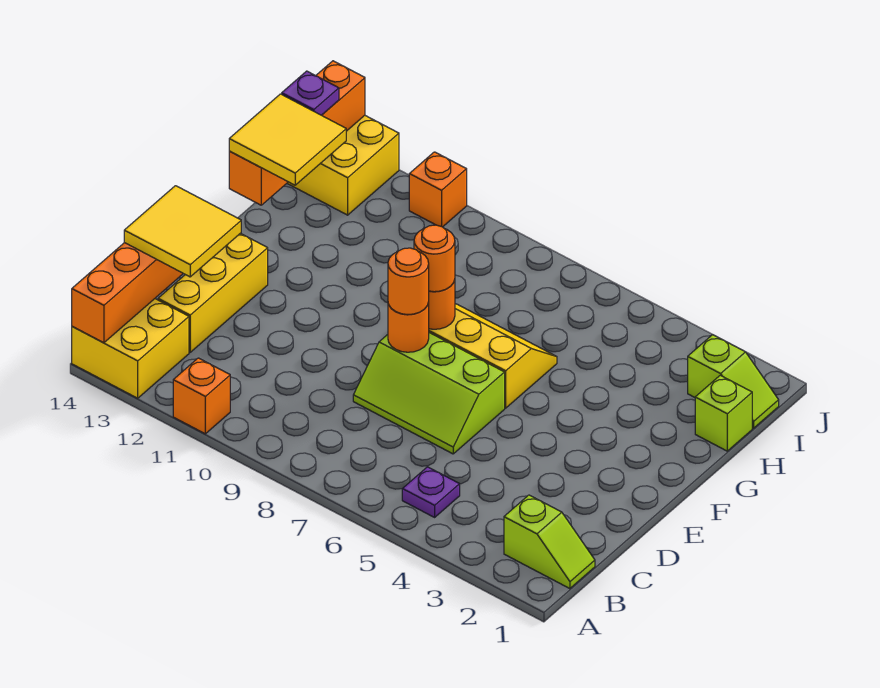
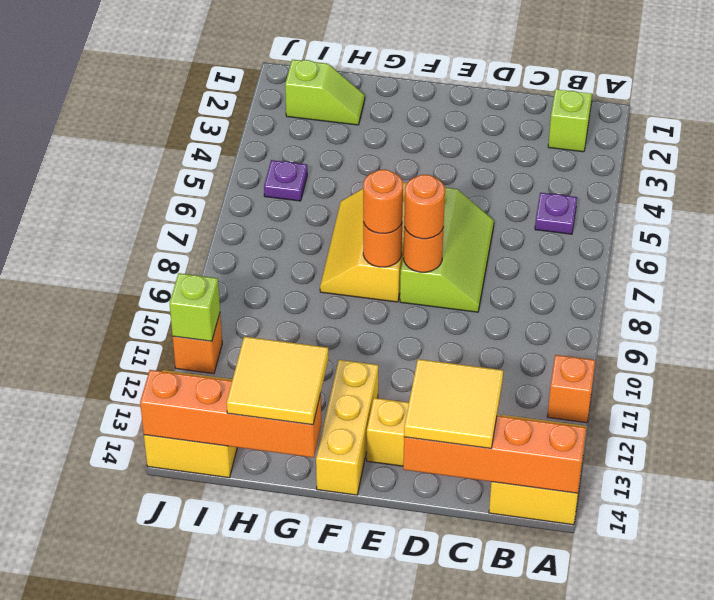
none -> yellow 1x3 brick [316,360,378,495]
lime 1x1 brick [695,375,752,451] -> lime 1x1 brick moved to [169,273,220,341]
lime 1x2 slope [688,335,779,428] -> lime 1x2 slope turned to [285,60,365,125]
purple 1x1 plate [282,71,339,115] -> purple 1x1 plate moved to [264,160,307,201]

